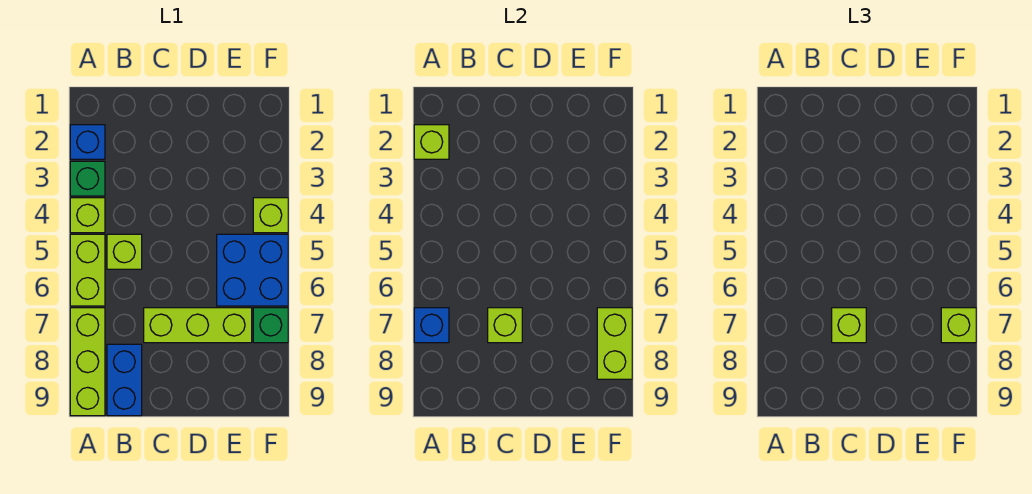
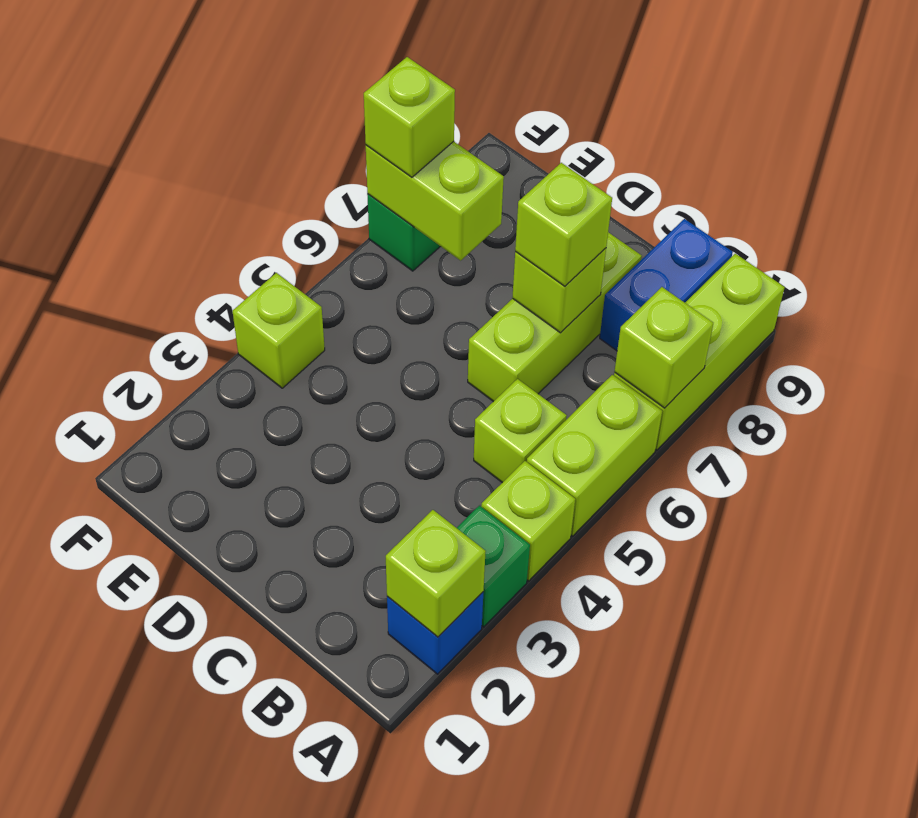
blue 1x1 brick [414,308,449,343] -> lime 1x1 brick [614,287,713,408]
lime 1x3 brick [144,308,252,343] -> lime 1x3 brick turned to [468,232,642,402]
blue 2x2 brick [217,234,288,306] -> none
lime 1x2 brick [597,308,632,379] -> lime 1x2 brick turned to [366,141,504,260]

